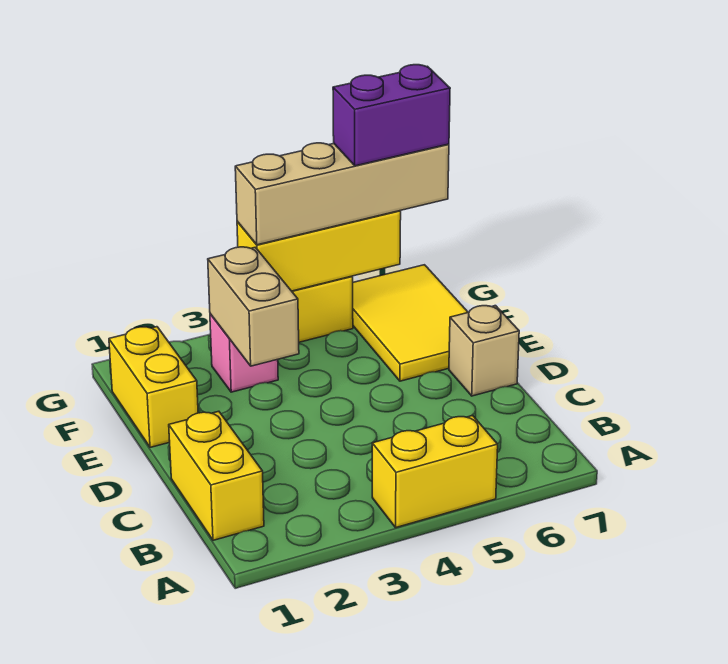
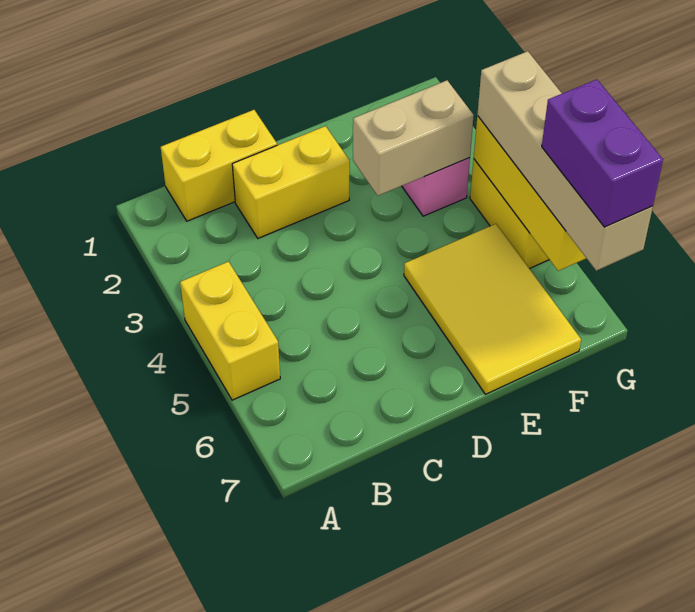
tan 1x1 brick [449,306,519,396] -> none
yellow 1x2 brick [109,327,198,447] -> yellow 1x2 brick moved to [232,126,350,238]
yellow 2x3 tile [353,265,468,381] -> yellow 2x3 tile turned to [404,224,581,394]

